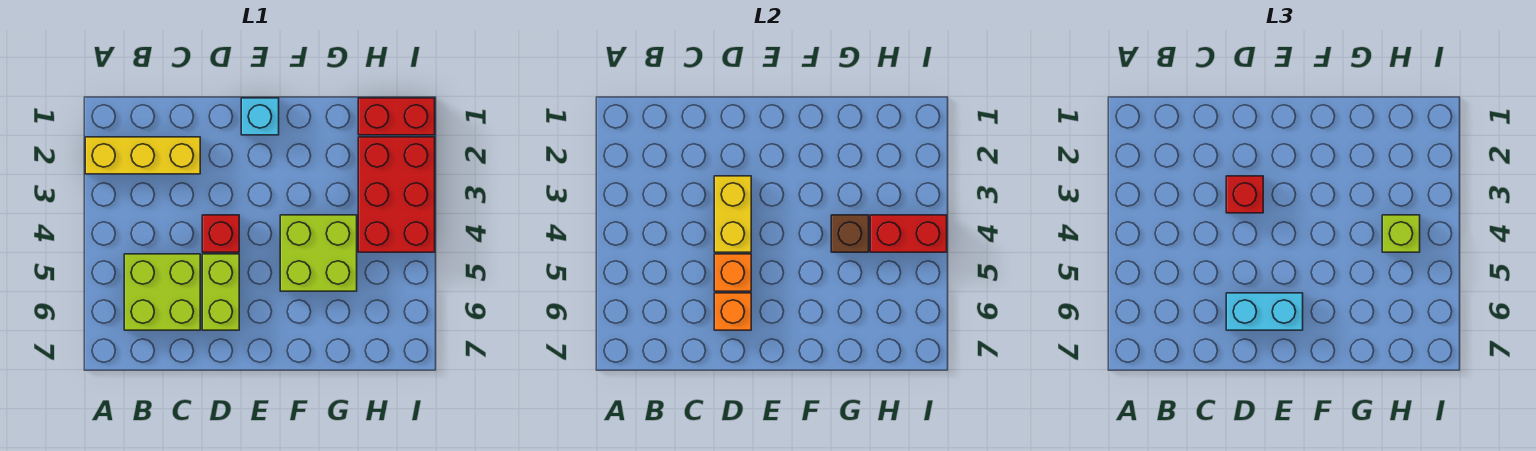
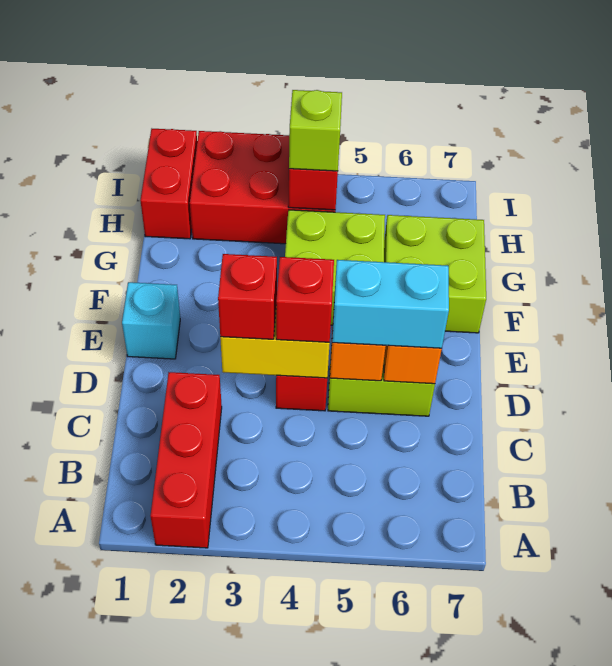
yellow 1x3 brick [85,137,200,174] -> red 1x3 brick [150,372,222,548]
lime 2x2 brick [124,254,200,330] -> lime 2x2 brick moved to [384,215,486,333]
none -> red 1x1 brick [276,257,334,342]
cyan 1x2 brick [1226,293,1303,330] -> cyan 1x2 brick turned to [332,260,449,348]
brown 1x1 brick [831,215,869,252] -> none

